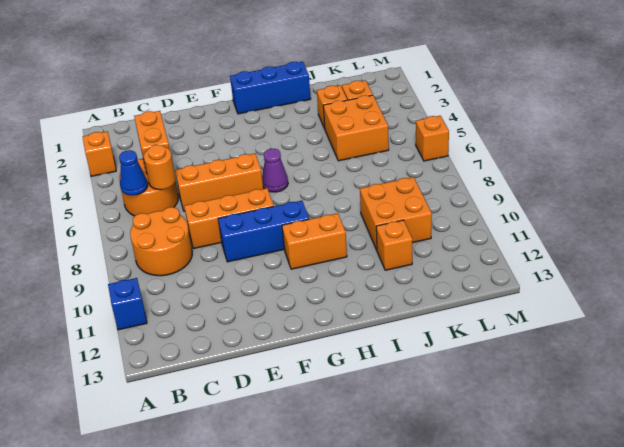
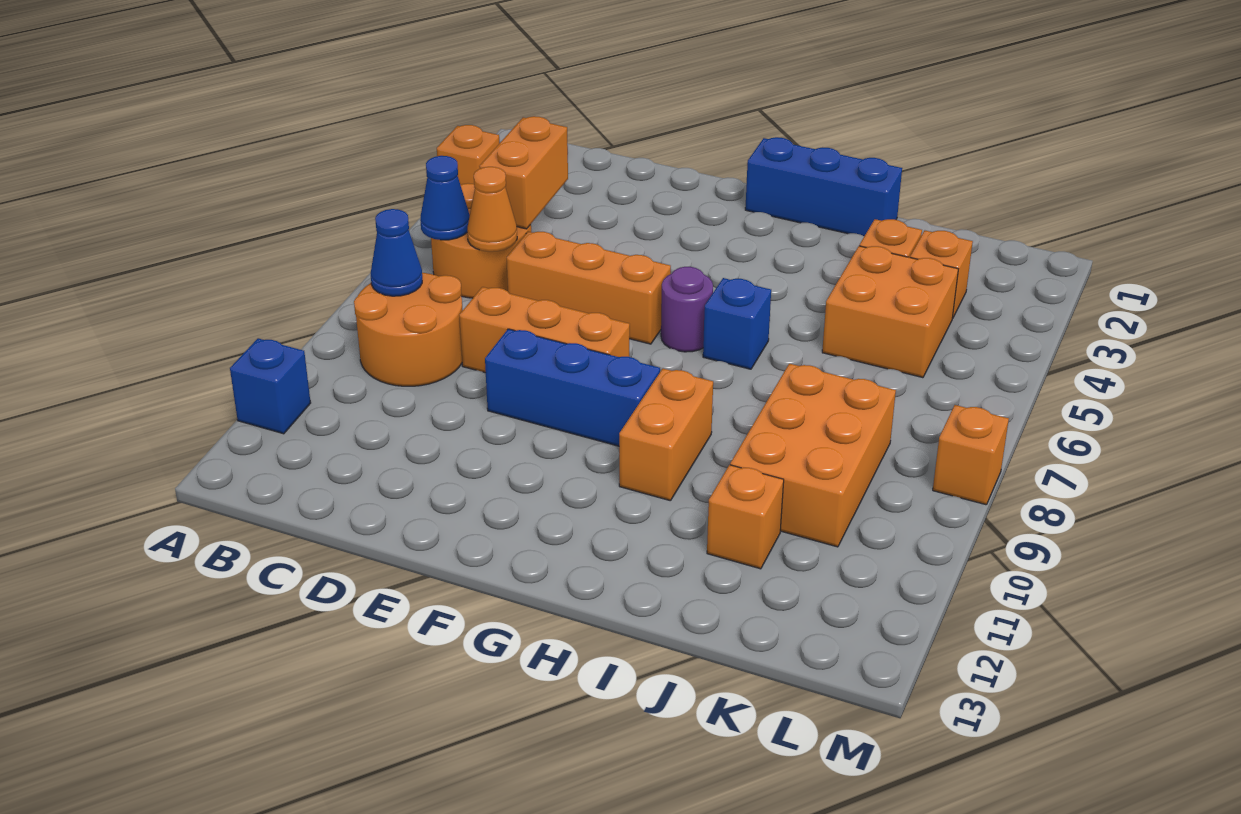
none -> blue 1x1 cone [371,209,422,296]
orange 1x1 round brick [144,145,176,190] -> orange 1x1 cone [467,167,517,252]
purple 1x1 cone [262,149,288,192] -> purple 1x1 round brick [661,267,713,352]
orange 1x2 brick [282,213,347,269] -> orange 1x2 brick turned to [619,369,713,501]
none -> blue 1x1 brick [703,278,771,369]
orange 2x2 brick [360,177,432,250] -> orange 2x3 brick [730,364,896,547]
orange 1x1 brick [416,116,449,161] -> orange 1x1 brick moved to [933,405,1009,505]

